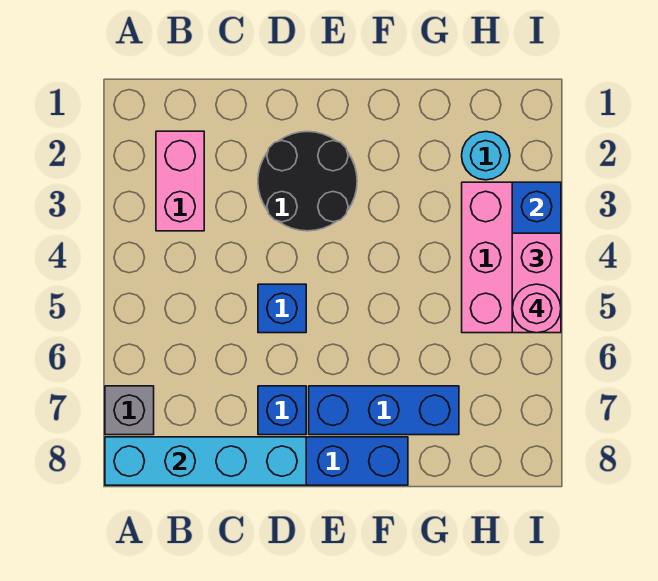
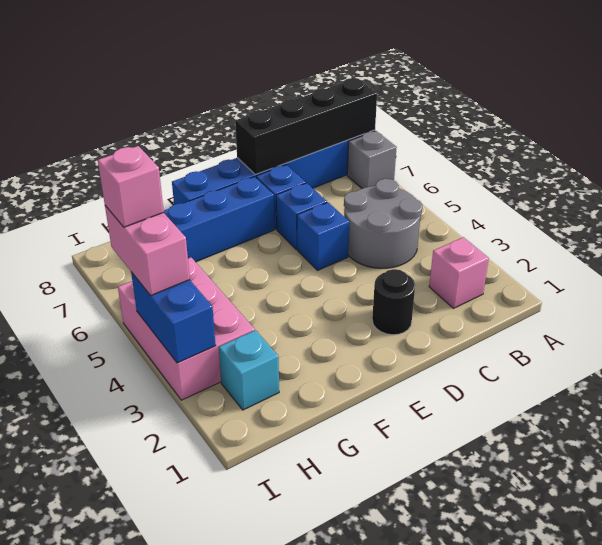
cyan 1x4 brick [105,437,306,485] -> black 1x4 brick [235,78,377,175]
pink 1x2 brick [156,131,204,231] -> pink 1x1 brick [429,237,489,308]
none -> grey 2x2 round brick [344,179,423,268]
black 2x2 round brick [258,132,357,231] -> black 1x1 round brick [372,269,415,335]
none -> blue 1x1 brick [276,183,327,249]
cyan 1x1 round brick [462,132,510,180] -> cyan 1x1 brick [219,330,279,410]
pink 1x1 round brick [512,284,561,333] -> pink 1x1 brick [98,146,164,227]

